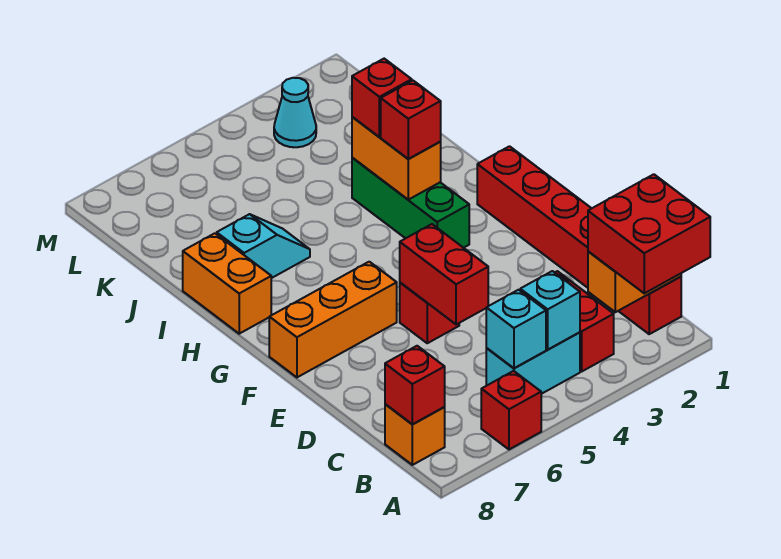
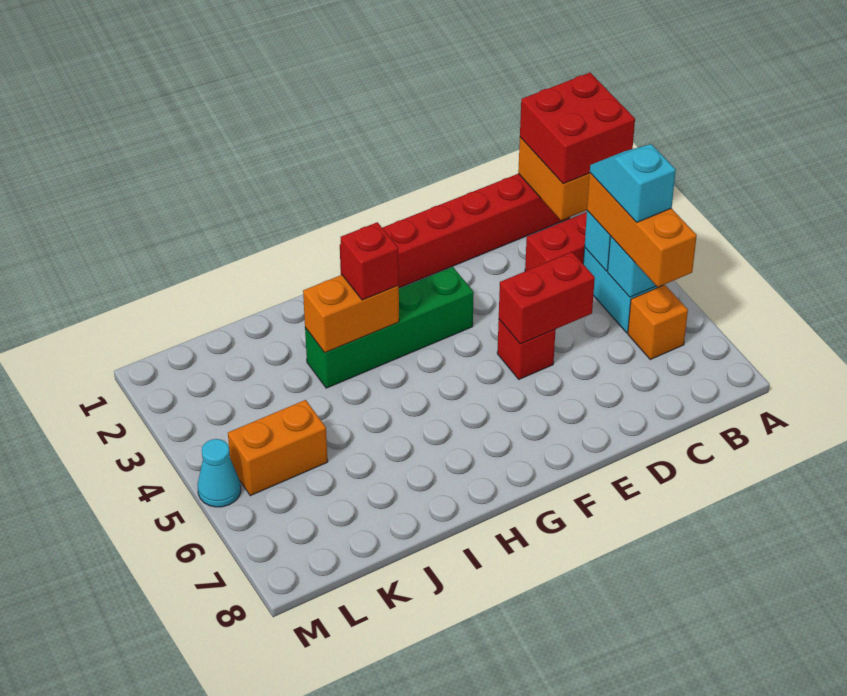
red 1x1 brick [481,371,541,449] -> none
orange 1x1 brick [385,404,445,465] -> orange 1x1 brick moved to [628,285,688,359]
red 1x1 brick [385,346,445,424] -> none
orange 1x3 brick [269,262,397,377] -> orange 1x3 brick moved to [587,173,697,287]
green 1x3 brick [352,158,469,248] -> green 1x4 brick [305,267,474,388]
orange 1x2 brick [183,233,271,334] -> orange 1x2 brick moved to [228,400,328,496]
red 1x1 brick [352,59,412,137] -> none
cyan 1x2 slope [217,214,310,278] -> cyan 1x2 slope moved to [590,144,676,222]
cyan 1x1 cone [274,78,316,147] -> cyan 1x1 cone moved to [198,439,241,507]

